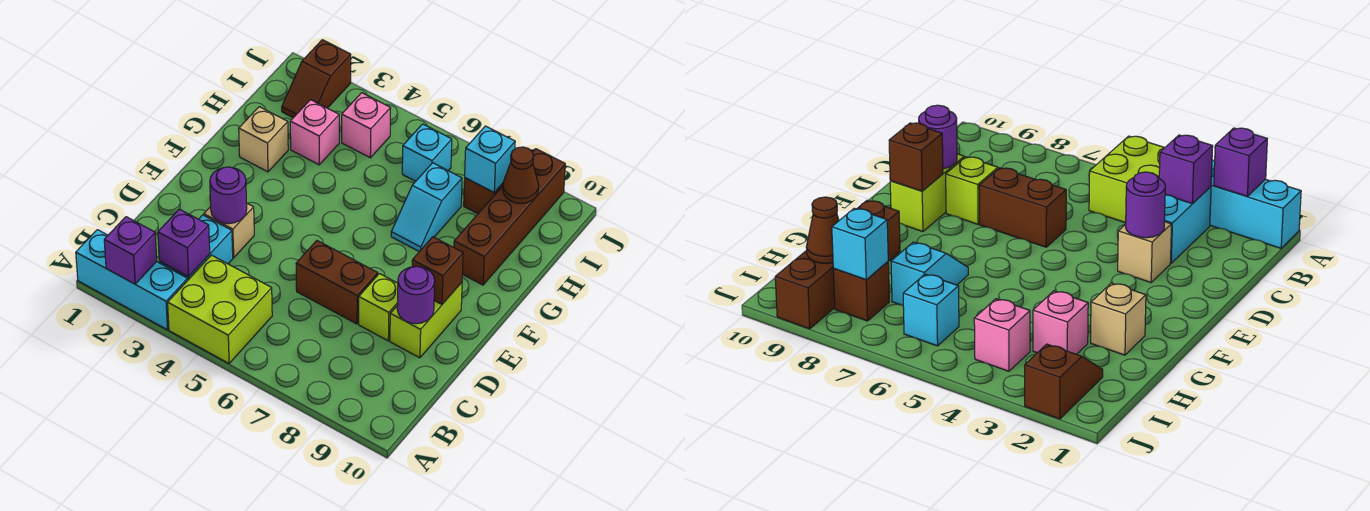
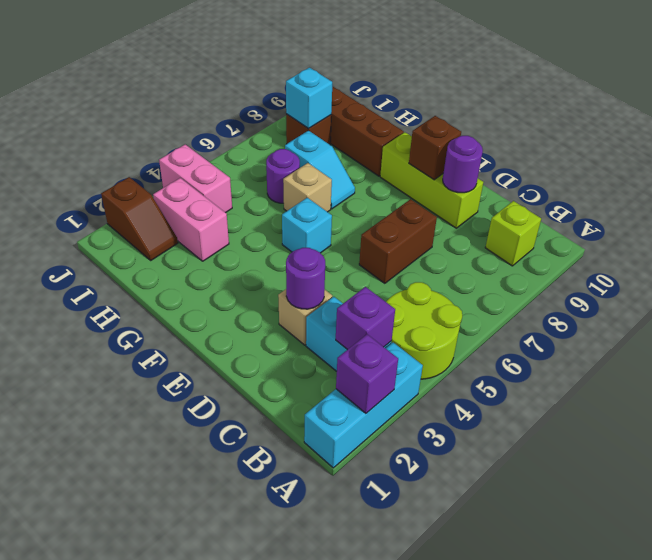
lime 2x2 brick [168,255,272,363] -> lime 2x2 round brick [386,282,462,379]
lime 1x1 brick [359,274,398,341] -> lime 1x1 brick moved to [485,201,541,266]
lime 1x2 brick [390,282,462,358] -> lime 1x3 brick [380,132,483,228]
tan 1x1 brick [239,107,288,172] -> tan 1x1 brick moved to [283,163,332,212]
pink 1x1 brick [290,100,339,165] -> pink 1x2 brick [153,178,229,261]
none -> purple 1x1 round brick [266,149,300,203]
pink 1x1 brick [342,93,390,158] -> pink 1x2 brick [159,144,232,213]
cyan 1x1 brick [402,124,452,181] -> cyan 1x1 brick moved to [282,198,332,253]
brown 1x1 cone [503,147,539,204] -> none

